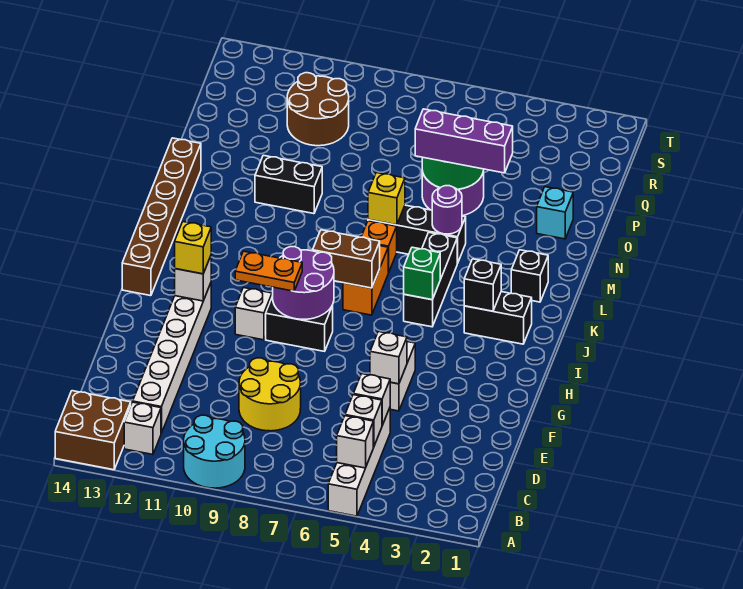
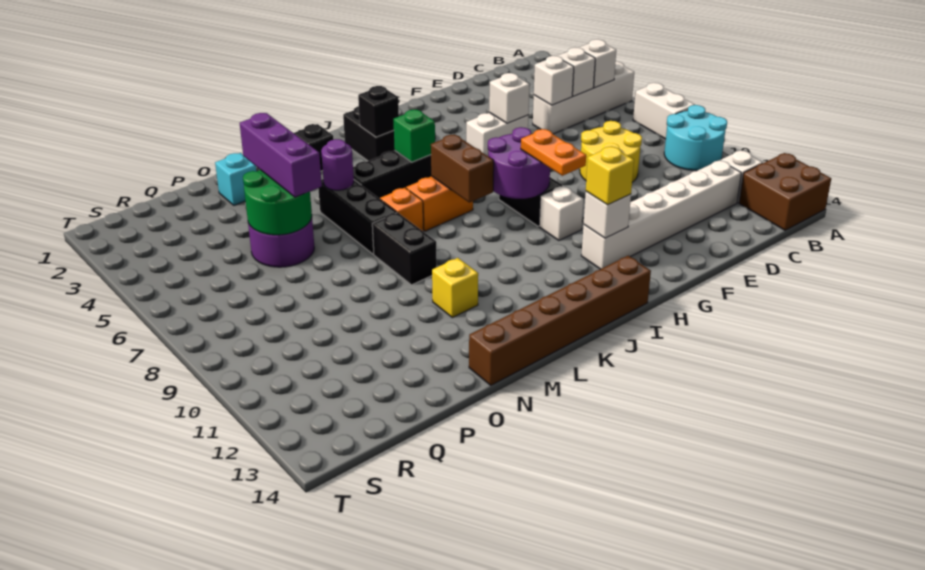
none -> white 1x2 brick [633,83,695,139]
yellow 1x1 brick [368,173,405,225] -> yellow 1x1 brick moved to [432,258,478,318]
black 1x2 brick [255,155,322,214] -> black 1x2 brick moved to [372,213,437,285]
brown 2x2 round brick [287,73,349,146] -> none

